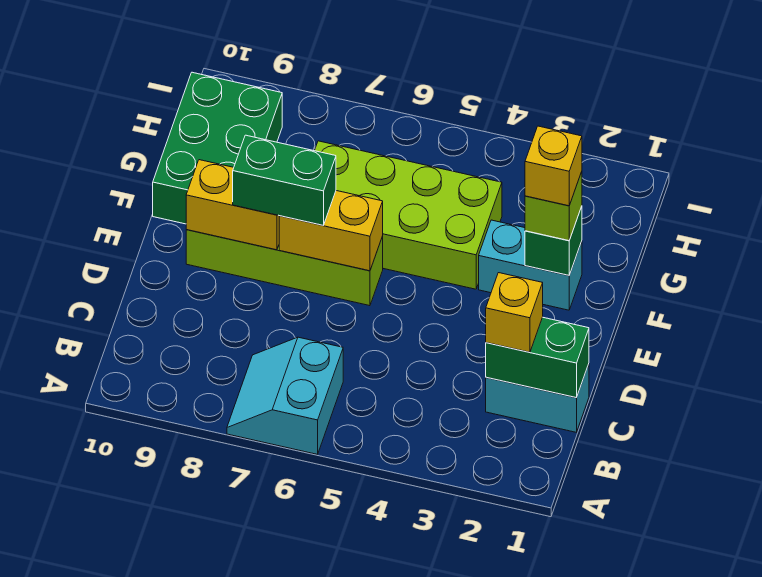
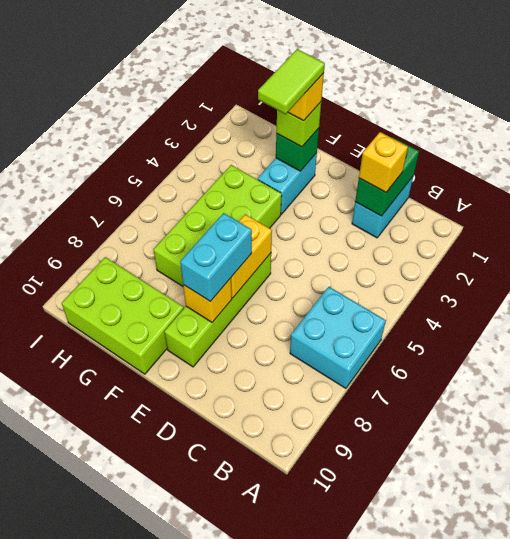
cyan 2x2 slope [227,337,343,454] -> cyan 2x2 brick [290,287,386,388]
green 1x2 brick [233,135,336,225] -> cyan 1x2 brick [180,213,252,302]
yellow 1x2 brick [186,160,279,250] -> yellow 1x1 brick [183,278,232,322]
none -> lime 1x2 tile [258,49,325,114]
green 2x3 brick [153,72,282,224] -> lime 2x3 brick [62,257,184,374]

